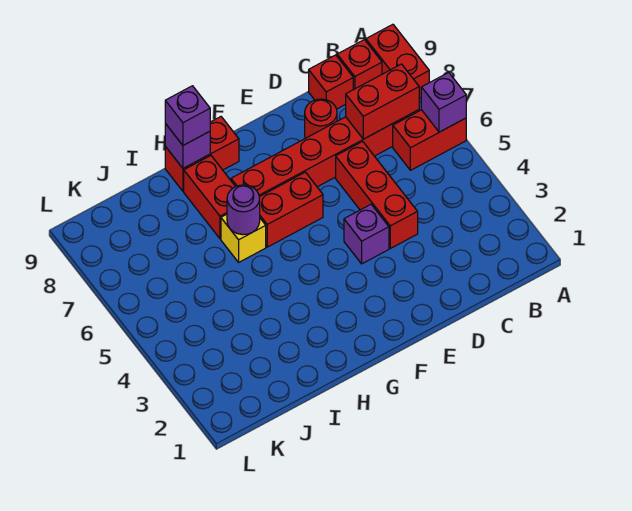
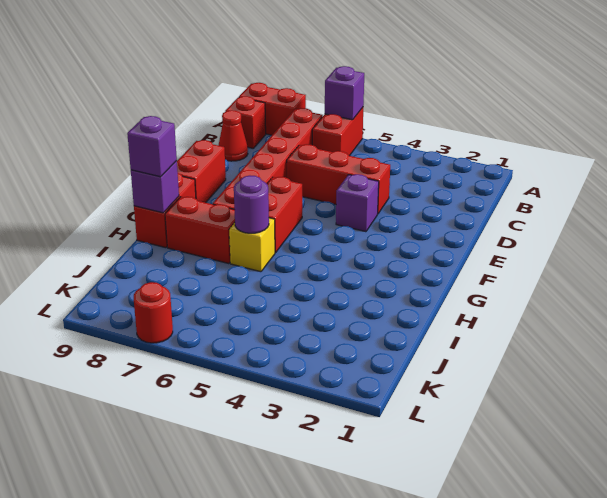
red 1x2 brick [346,64,419,139] -> red 1x2 brick moved to [177,140,226,203]
red 1x1 brick [309,55,353,109] -> red 1x1 cone [218,110,248,161]
red 1x1 round brick [305,99,337,138] -> red 1x1 round brick moved to [134,282,173,343]

